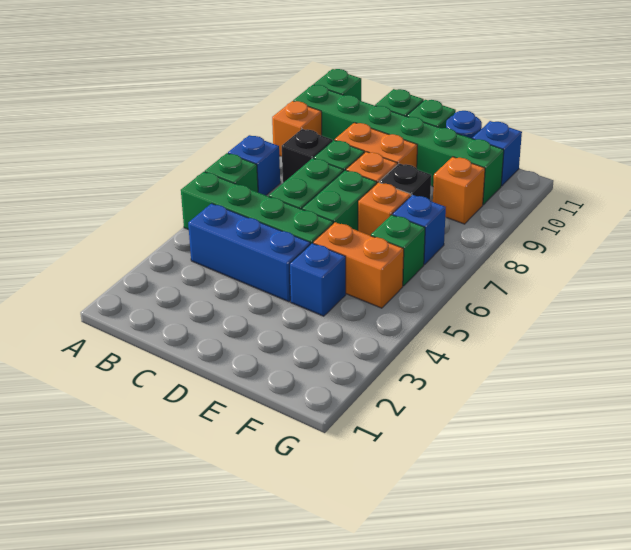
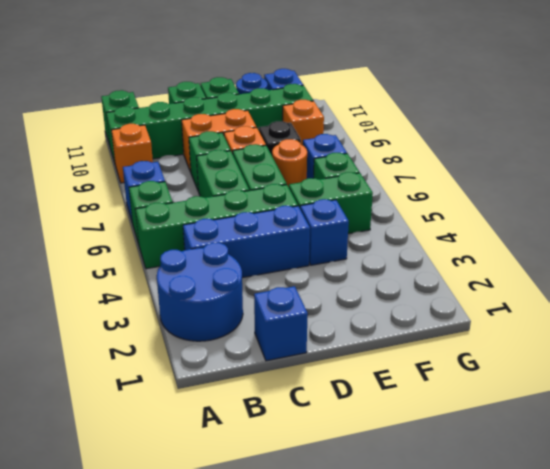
none -> blue 2x2 round brick [157,243,243,341]
black 1x1 brick [282,129,332,183] -> none
none -> blue 1x1 brick [254,286,308,361]
orange 1x2 brick [313,222,404,308] -> green 1x2 brick [289,172,373,234]
orange 1x1 brick [358,182,411,236] -> orange 1x1 round brick [272,139,307,187]

